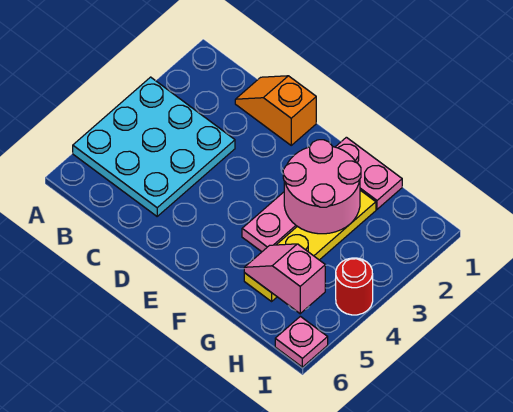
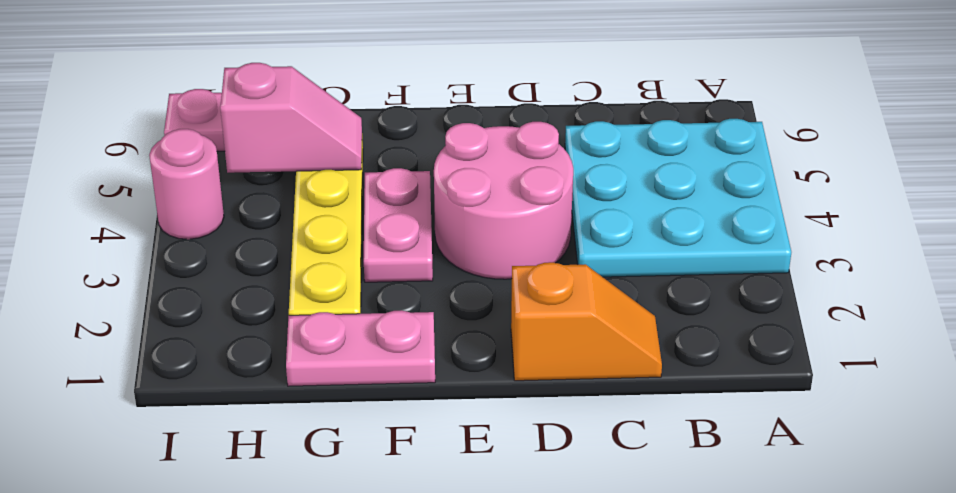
pink 2x2 round brick [283,140,361,234] -> pink 2x2 round brick moved to [434,122,573,279]
red 1x1 round brick [336,258,373,315] -> pink 1x1 round brick [149,129,224,239]

